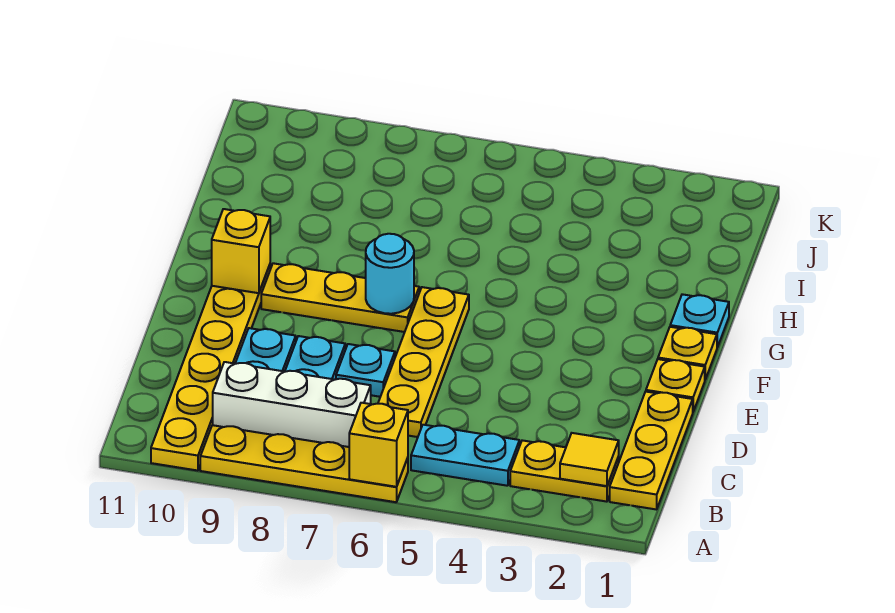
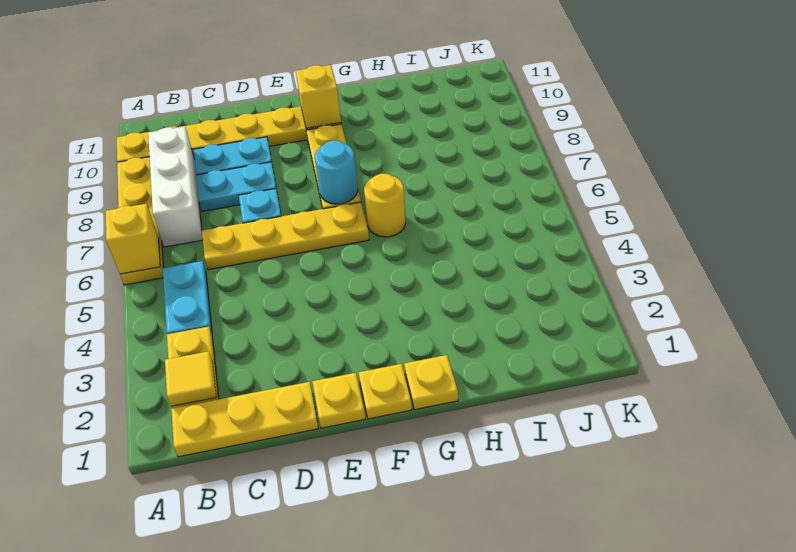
cyan 1x1 plate [670,294,729,347] -> yellow 1x1 plate [404,355,458,410]
none -> yellow 1x1 round brick [364,174,406,237]

